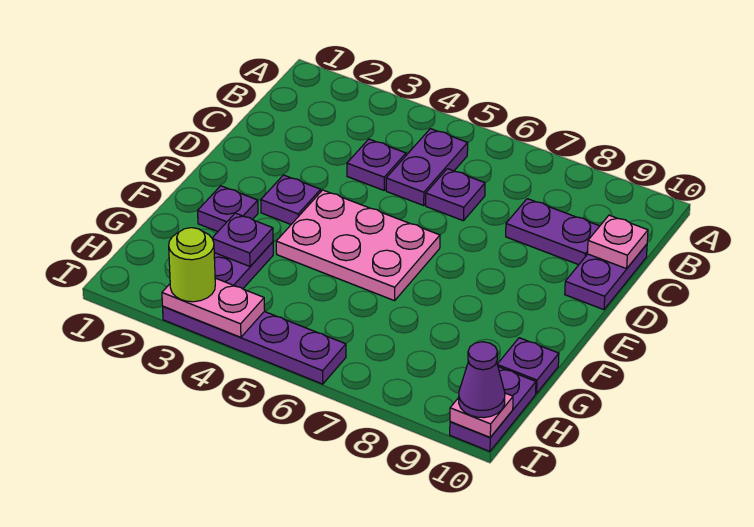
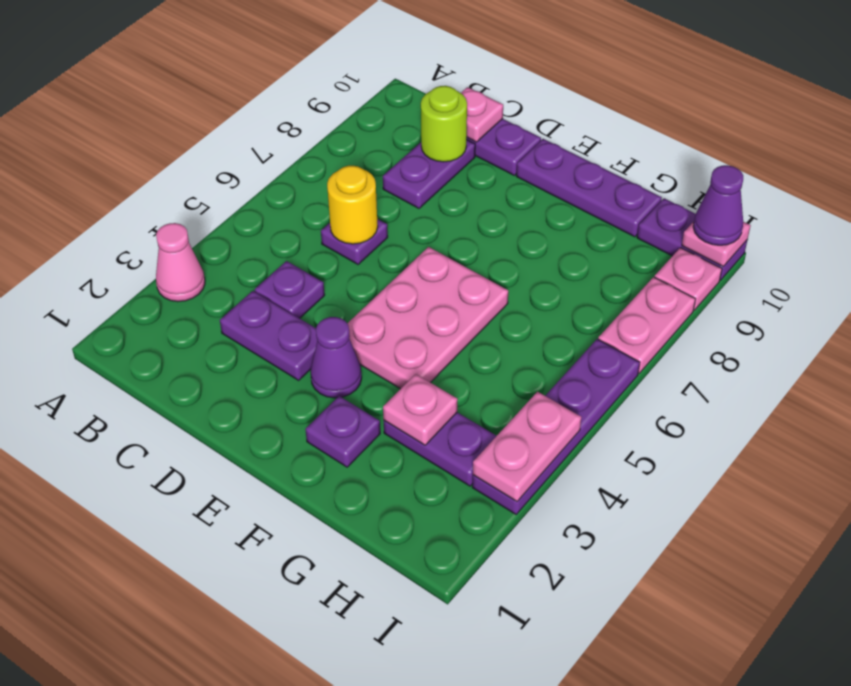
none -> pink 1x1 cone [156,223,205,302]
purple 1x2 plate [386,129,468,205] -> purple 1x2 plate moved to [220,291,317,380]
none -> yellow 1x1 round brick [327,166,378,244]
purple 1x1 plate [261,175,321,224] -> purple 1x1 cone [311,317,362,398]
purple 1x1 plate [212,213,273,266] -> pink 1x1 plate [383,374,458,445]
purple 1x1 plate [497,338,559,393] -> purple 1x3 plate [516,139,662,237]
lime 1x1 round brick [169,228,215,302] -> lime 1x1 round brick moved to [421,86,467,162]
none -> pink 1x2 plate [598,277,695,373]
none -> pink 1x1 plate [655,248,722,310]

